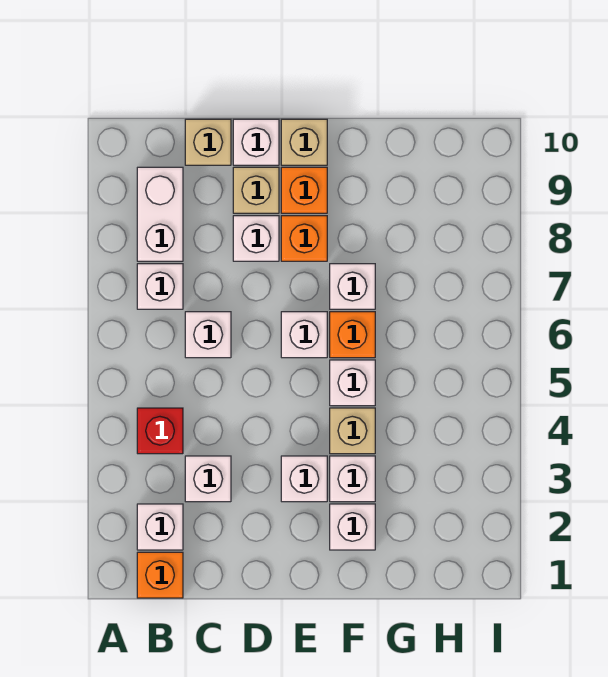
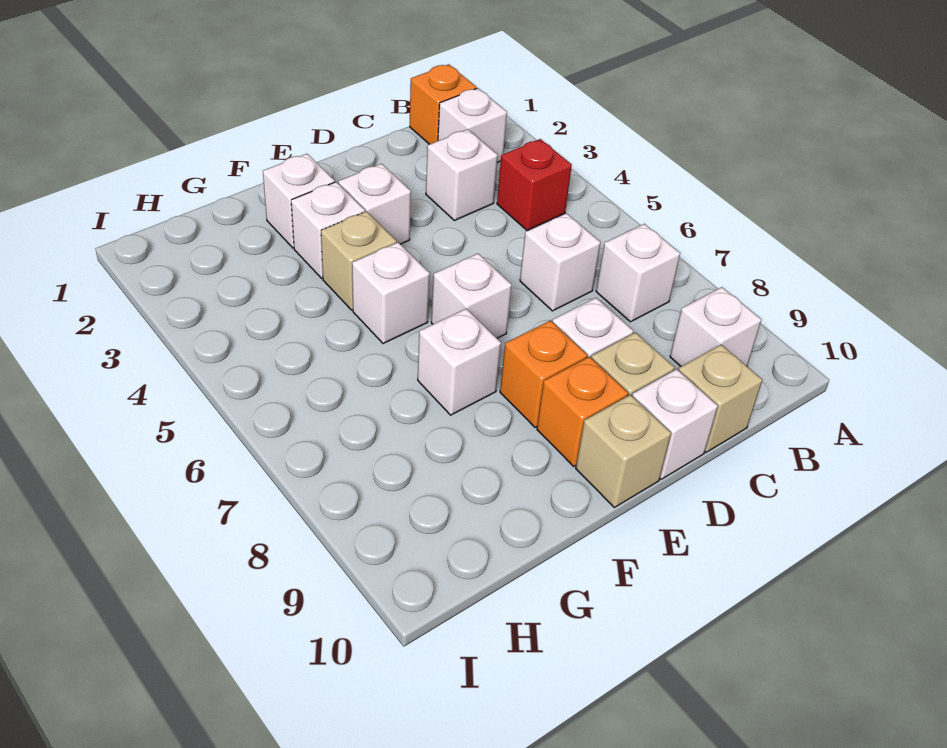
white 1x2 brick [137,167,183,261] -> white 1x1 brick [670,287,761,366]
orange 1x1 brick [330,312,375,358] -> none

